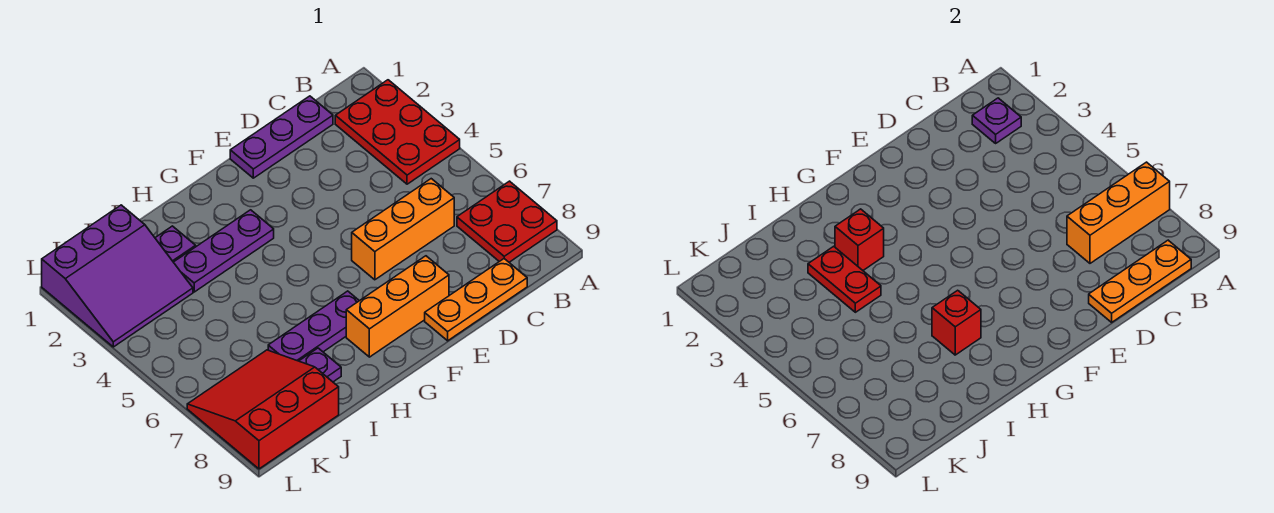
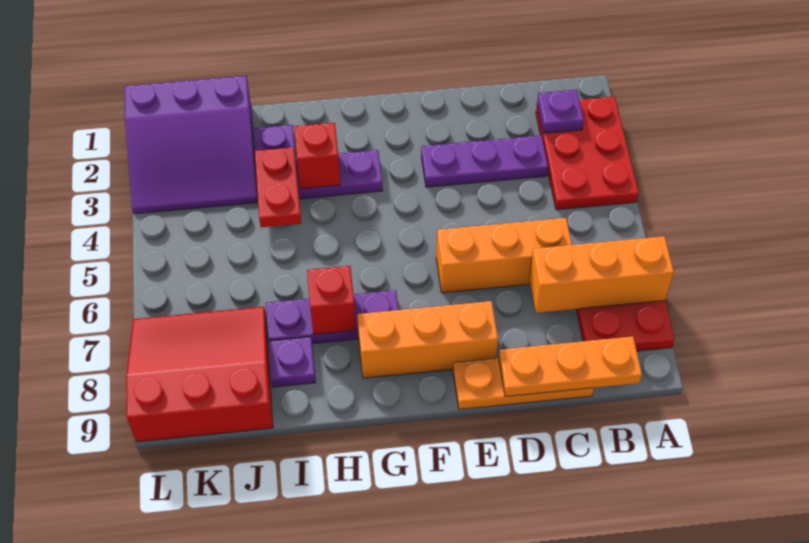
purple 1x3 plate [230,96,333,178] -> purple 1x3 plate moved to [421,135,548,187]

